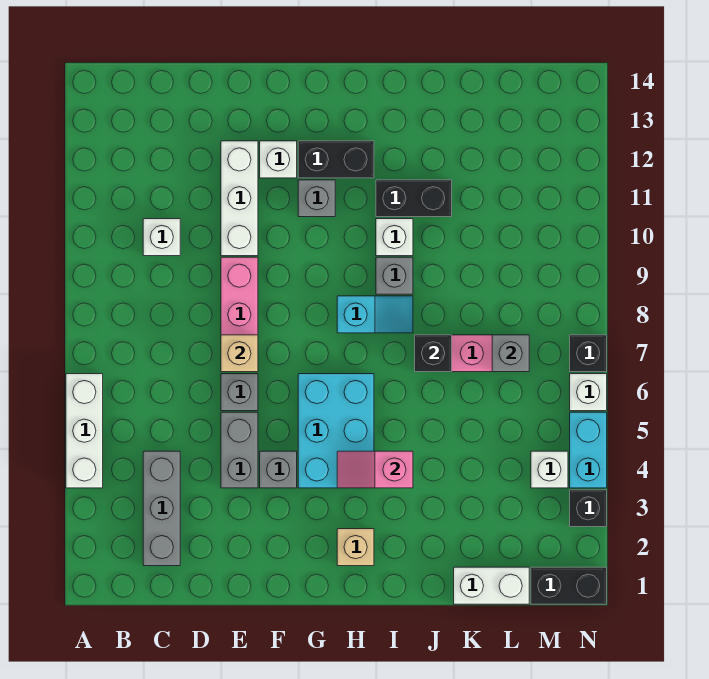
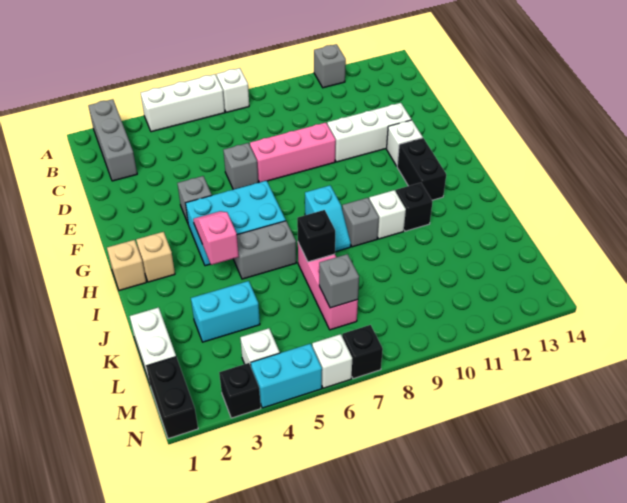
grey 1x3 brick [143,451,180,566] -> grey 1x3 brick turned to [88,99,137,181]
white 1x1 brick [143,219,180,256] -> white 1x1 brick moved to [217,68,249,112]
grey 1x2 brick [221,412,258,488] -> grey 1x2 brick moved to [234,221,296,279]
tan 1x1 brick [221,335,258,372] -> tan 1x1 brick moved to [107,240,146,290]
grey 1x1 brick [298,180,335,217] -> grey 1x1 brick moved to [314,44,346,88]
black 1x2 brick [376,180,452,217] -> black 1x1 brick [396,183,433,231]
none -> cyan 1x2 brick [191,281,260,342]

